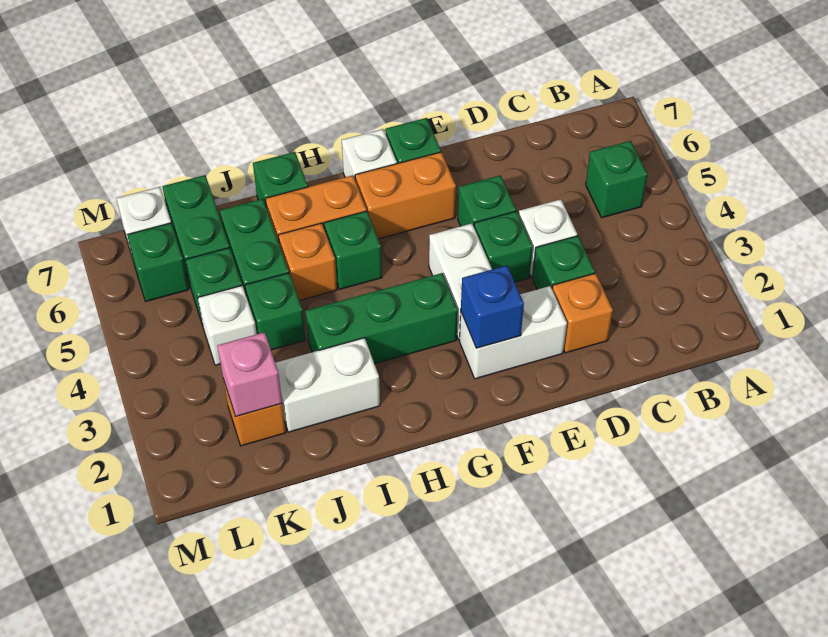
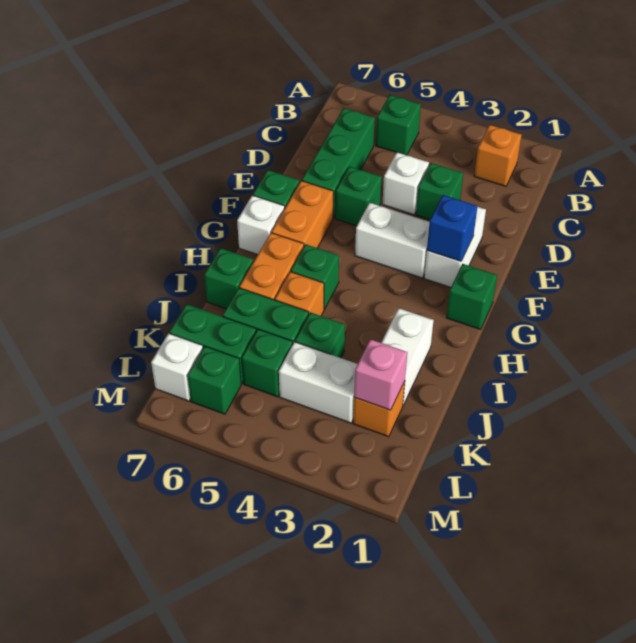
orange 1x1 brick [552,273,613,353] -> orange 1x1 brick moved to [474,125,521,186]
green 1x1 brick [474,211,533,282] -> green 1x1 brick moved to [447,264,497,329]
green 1x3 brick [305,273,458,364] -> green 1x3 brick moved to [302,108,375,218]
white 1x1 brick [198,285,257,365] -> white 1x2 brick [279,342,358,423]

